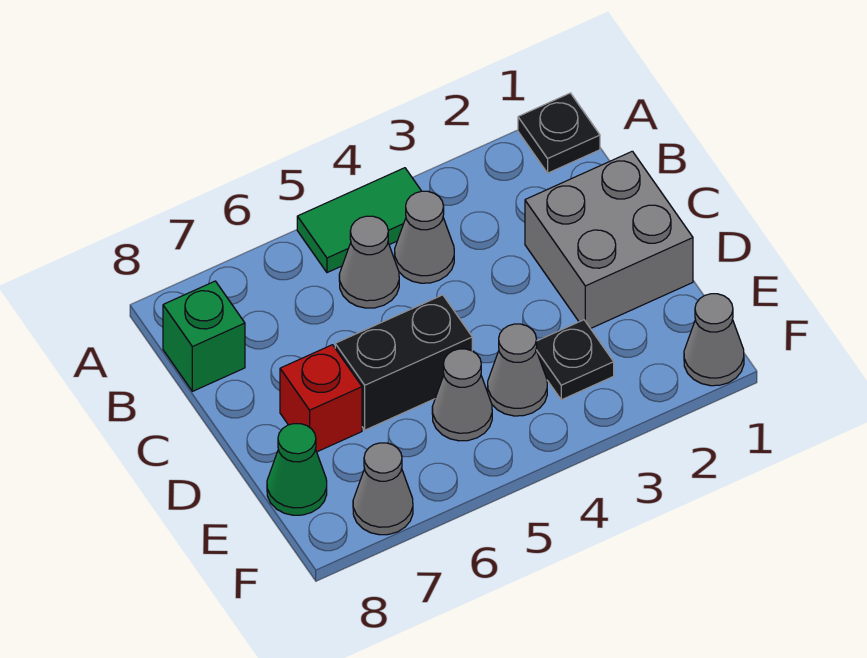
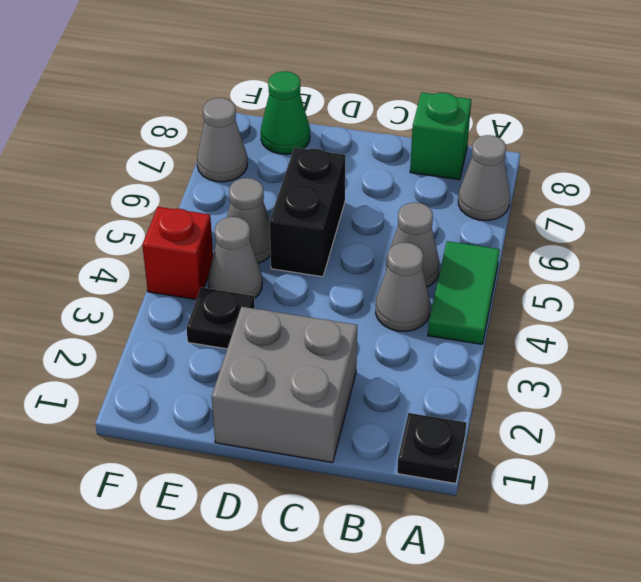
red 1x1 brick [280,345,362,452] -> red 1x1 brick moved to [142,207,213,299]
grey 1x1 cone [684,294,744,386] -> grey 1x1 cone moved to [458,135,510,220]

